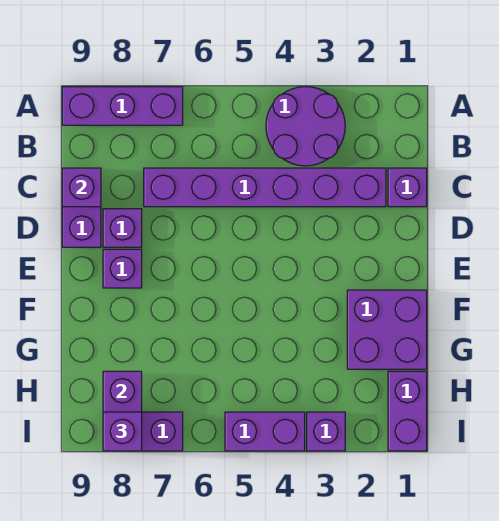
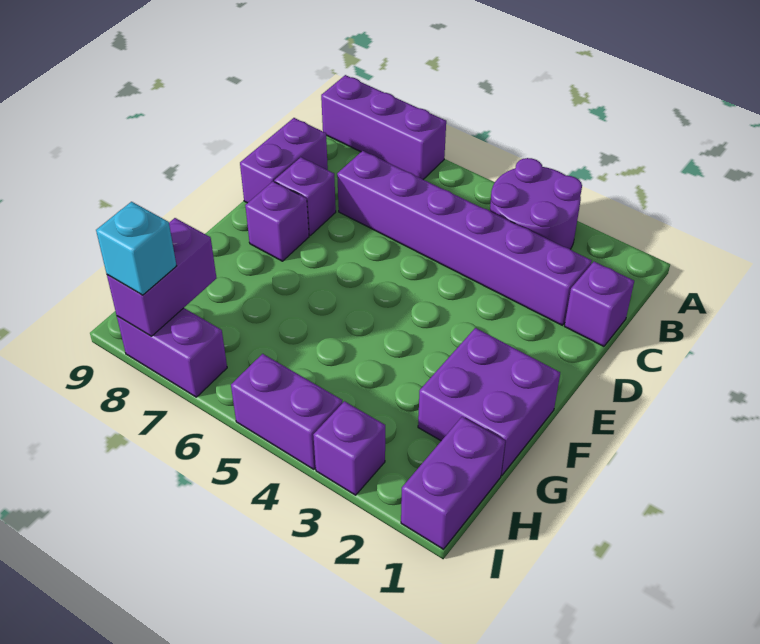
purple 1x1 brick [62,168,101,207] -> none
purple 1x1 brick [103,412,142,451] -> cyan 1x1 brick [96,202,176,295]

